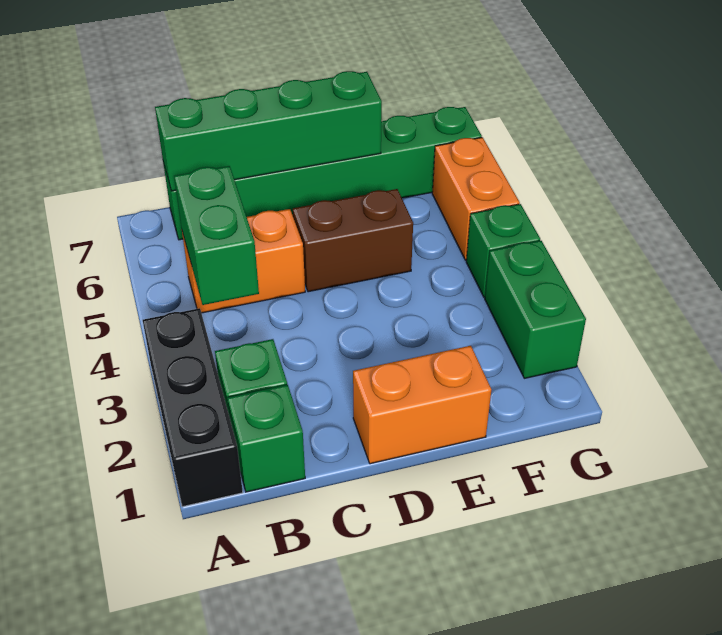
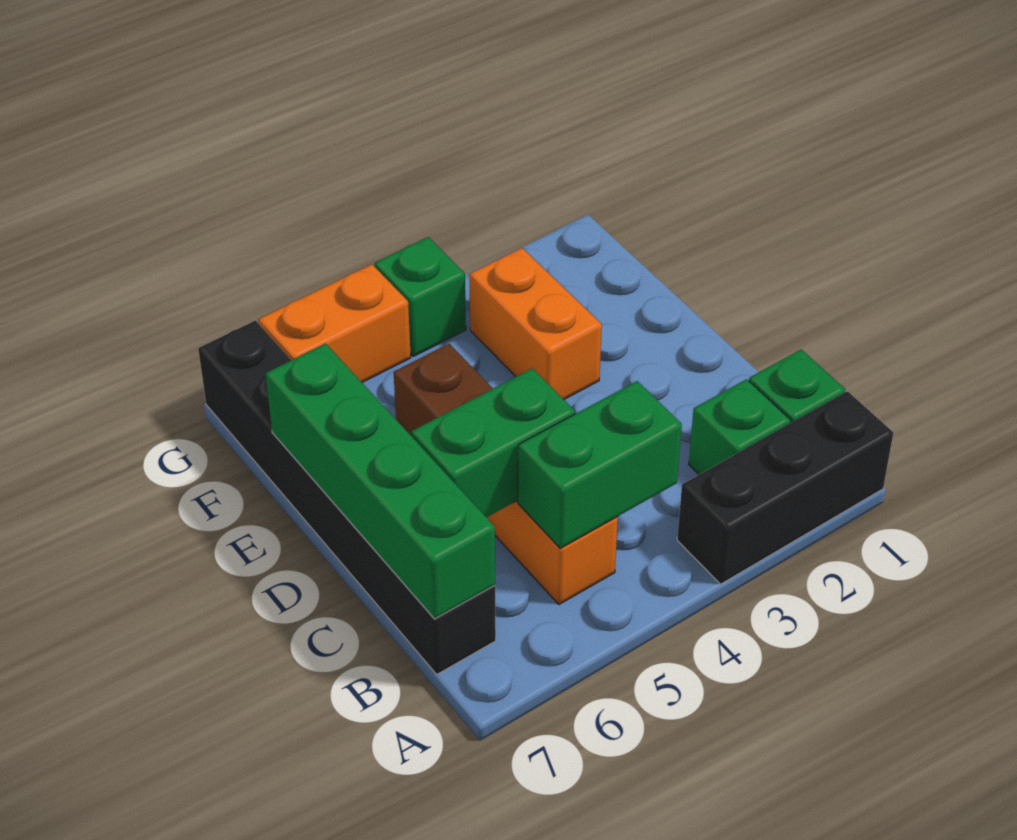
green 1x6 brick [163,107,482,240] -> black 1x6 brick [198,320,496,674]
orange 1x2 brick [353,346,491,464] -> orange 1x2 brick moved to [469,248,602,399]
green 1x2 brick [485,241,586,378] -> green 1x2 brick moved to [411,368,575,517]

